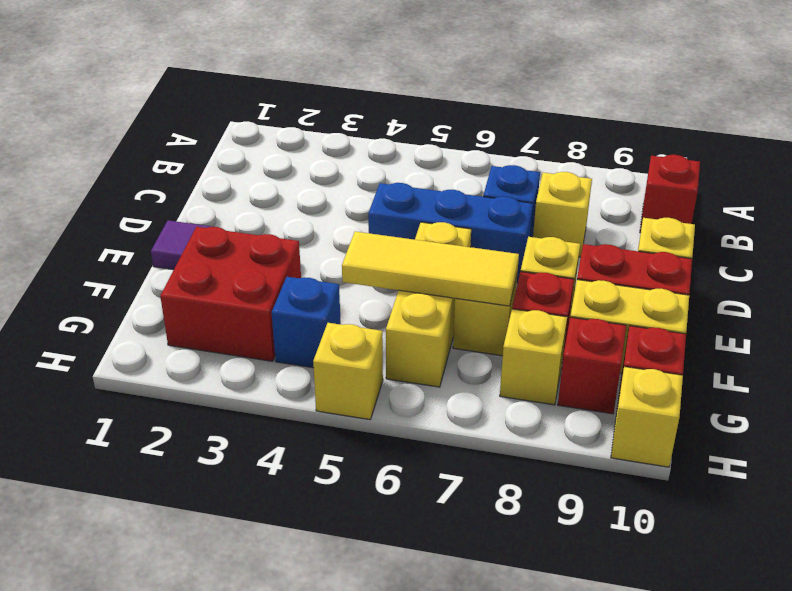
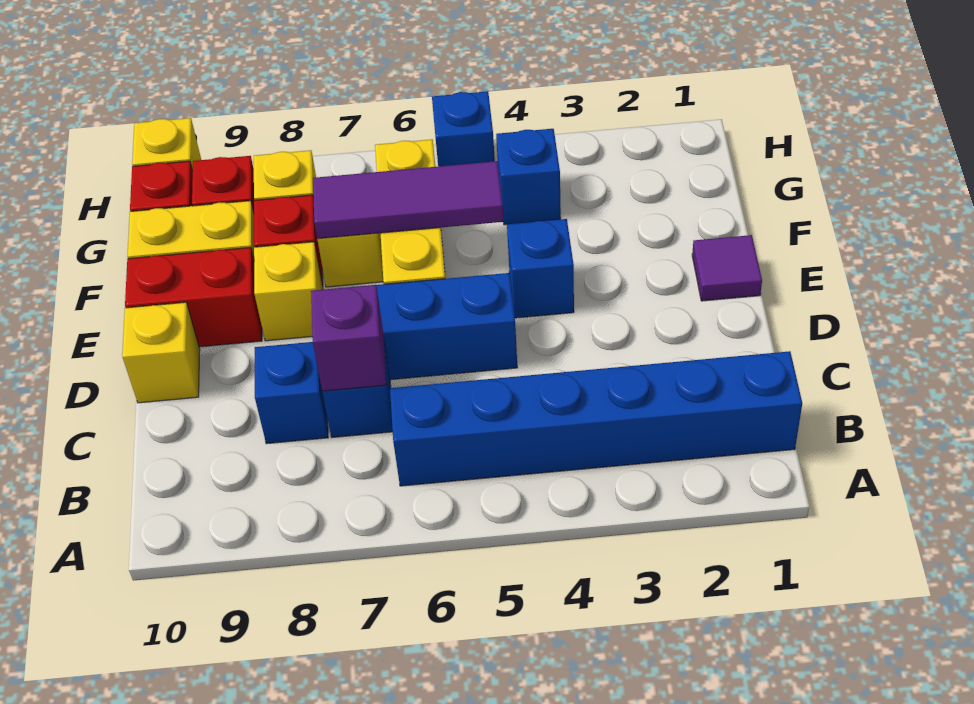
none -> blue 1x6 brick [390,351,802,486]
red 1x1 brick [640,155,700,233] -> none
none -> purple 1x1 brick [311,285,386,391]
yellow 1x1 brick [533,172,592,257] -> blue 1x1 brick [255,342,328,444]
none -> blue 1x1 brick [507,219,574,318]
red 2x2 brick [160,227,301,361] -> none
yellow 1x3 tile [342,232,519,306] -> purple 1x3 tile [313,161,504,239]
yellow 1x1 brick [313,323,383,420] -> blue 1x1 brick [432,91,495,166]

